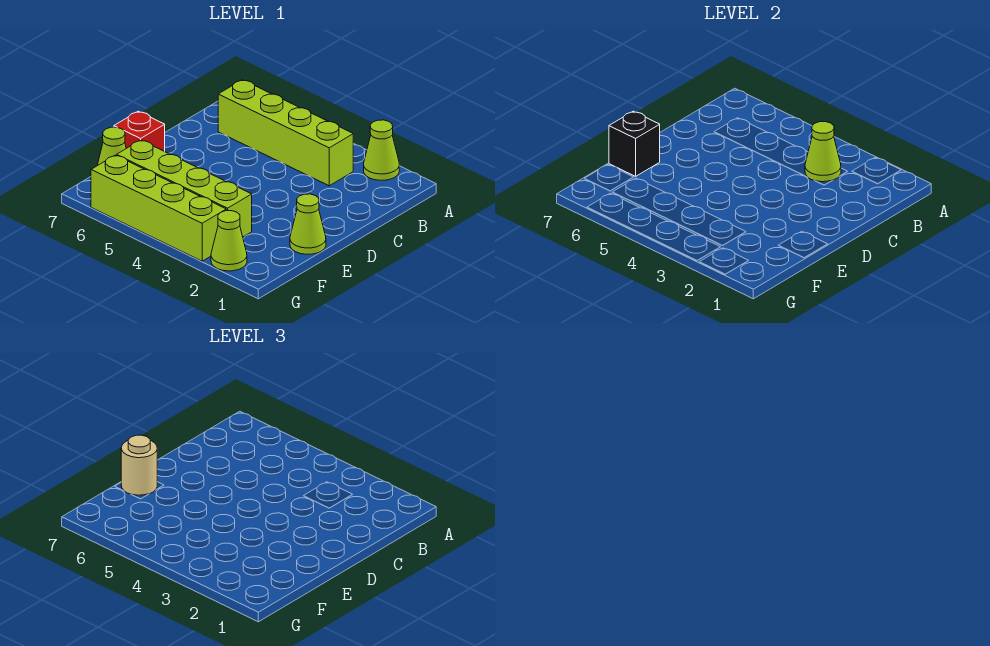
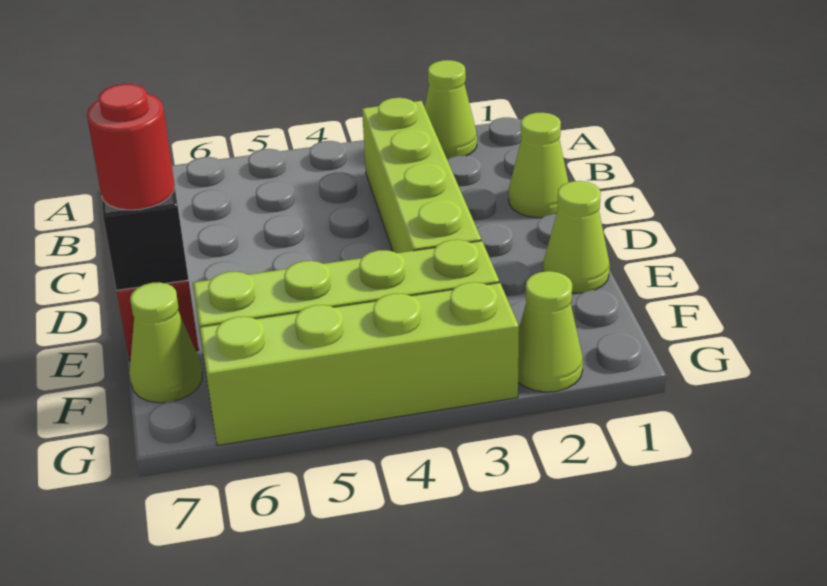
lime 1x4 brick [218,80,353,186] -> lime 1x4 brick turned to [362,98,481,253]
lime 1x1 cone [805,122,841,182] -> lime 1x1 cone moved to [509,112,568,218]
tan 1x1 round brick [121,435,157,495] -> red 1x1 round brick [87,84,175,210]

